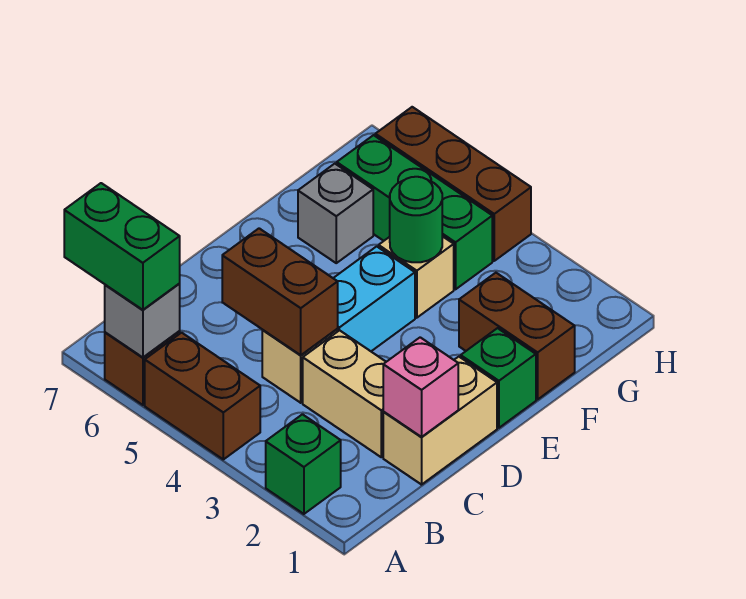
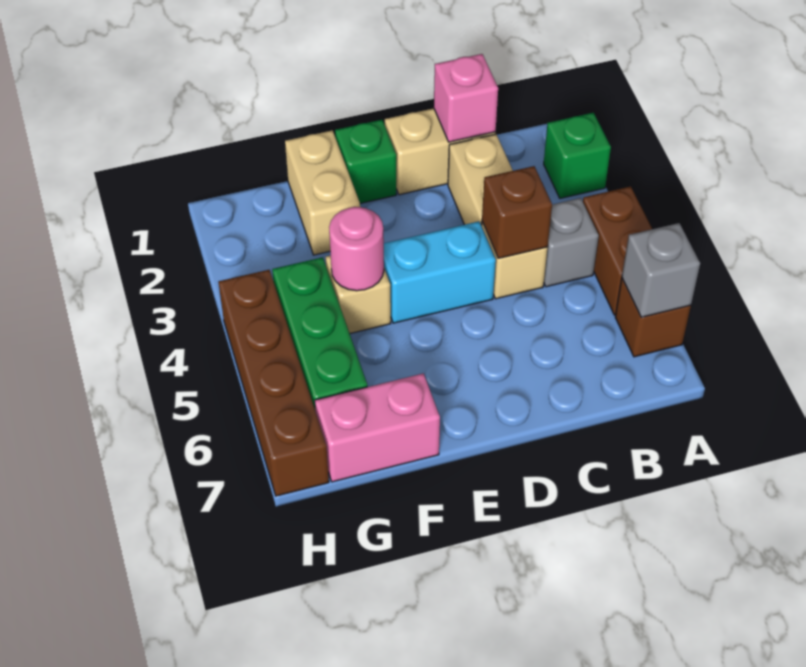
green 1x2 brick [64,183,180,310] -> none
brown 1x2 brick [222,228,338,355] -> brown 1x1 brick [482,166,552,258]
brown 1x2 brick [459,273,575,399] -> tan 1x2 brick [285,130,360,255]
green 1x1 round brick [390,177,442,262] -> pink 1x1 round brick [329,207,384,291]
grey 1x1 brick [298,164,373,263] -> grey 1x1 brick moved to [544,198,599,287]
none -> pink 1x2 brick [315,373,440,482]
brown 1x3 brick [375,107,531,261] -> brown 1x4 brick [219,270,329,496]

